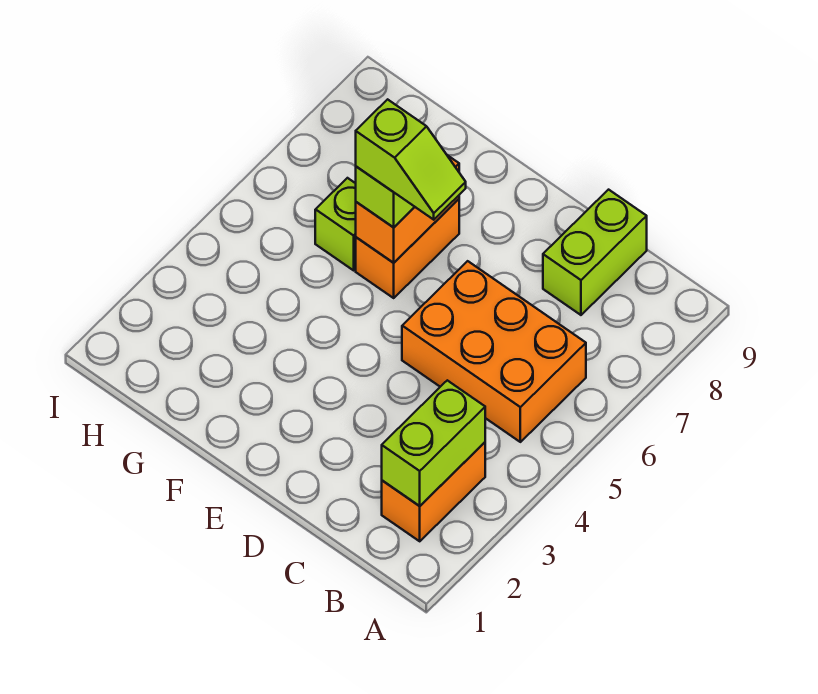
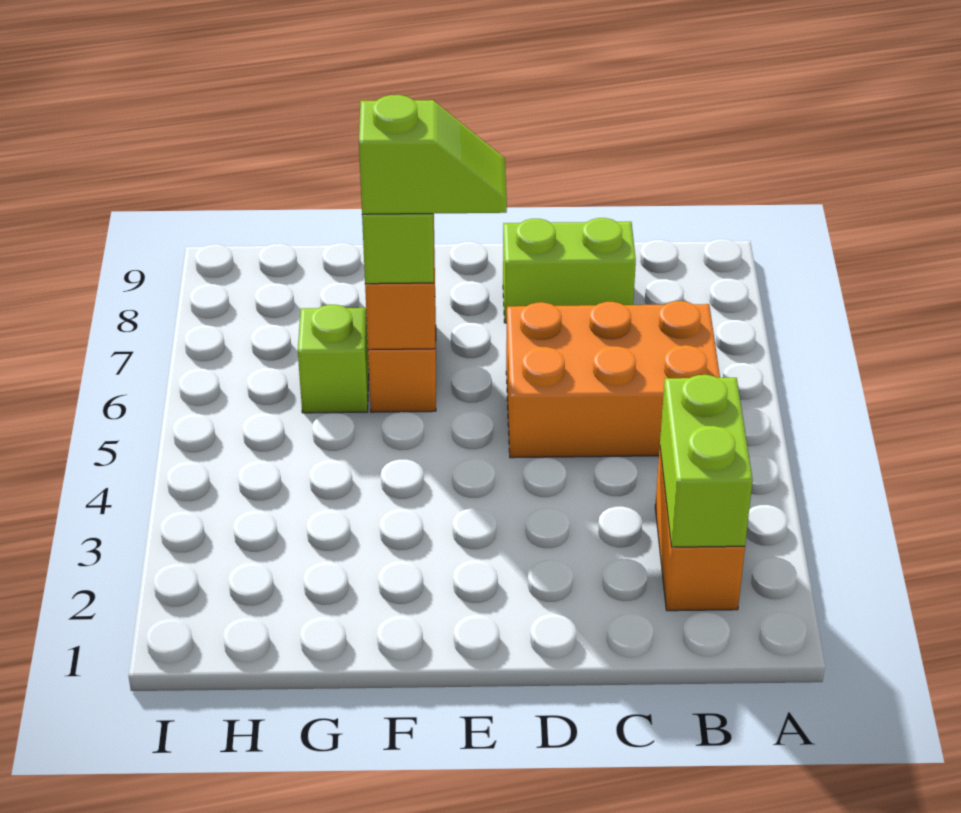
lime 1x2 brick [543,190,647,315] -> lime 1x2 brick turned to [503,218,636,323]

